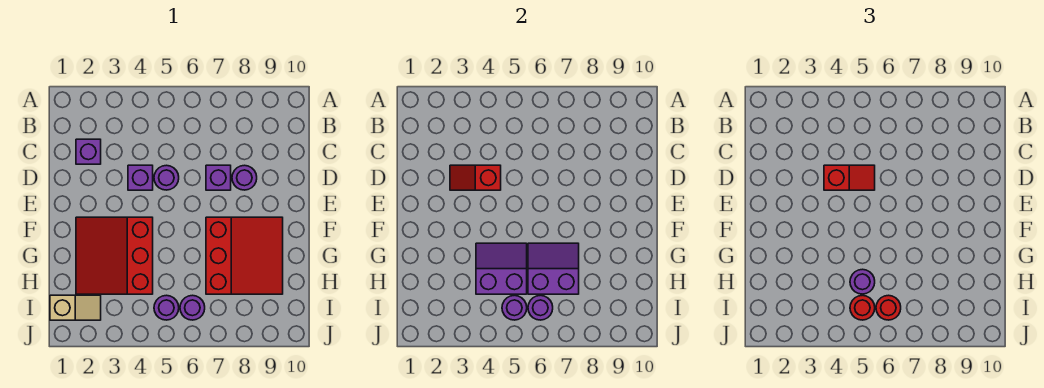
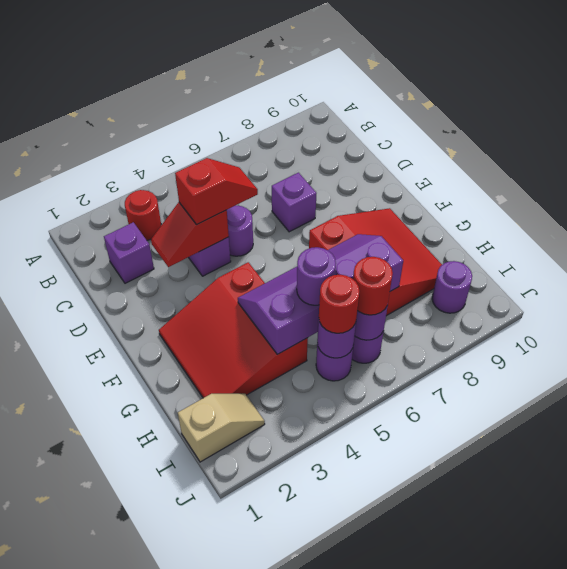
none -> red 1x1 round brick [125,190,161,240]
purple 1x1 round brick [232,165,257,190] -> purple 1x1 round brick moved to [432,261,472,313]

